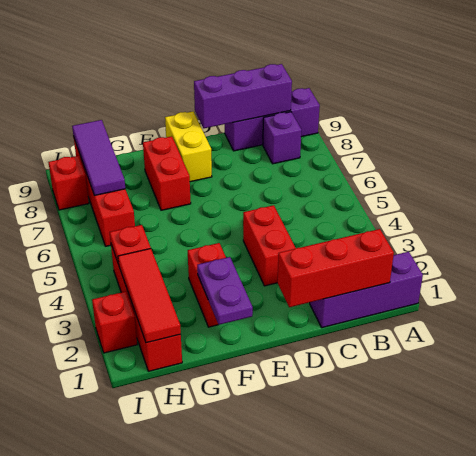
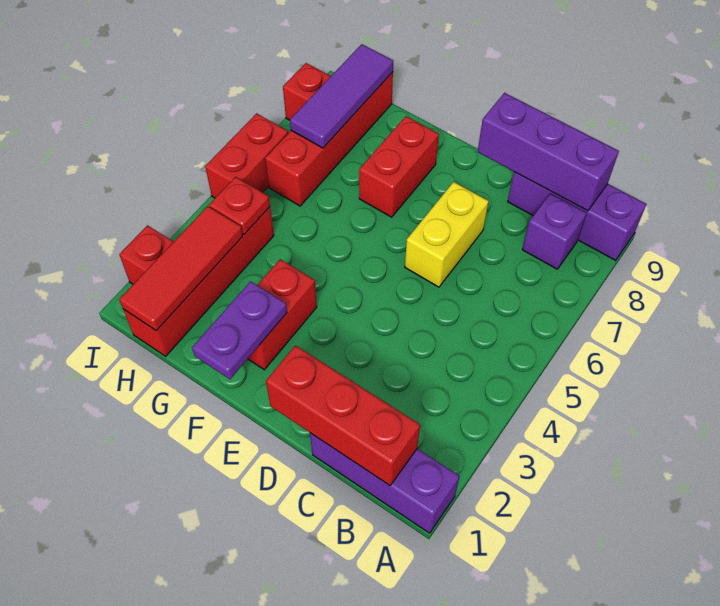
red 1x2 brick [243,205,296,286] -> red 1x2 brick moved to [205,113,288,198]
yellow 1x2 brick [165,112,212,182] -> yellow 1x2 brick moved to [405,182,489,287]

